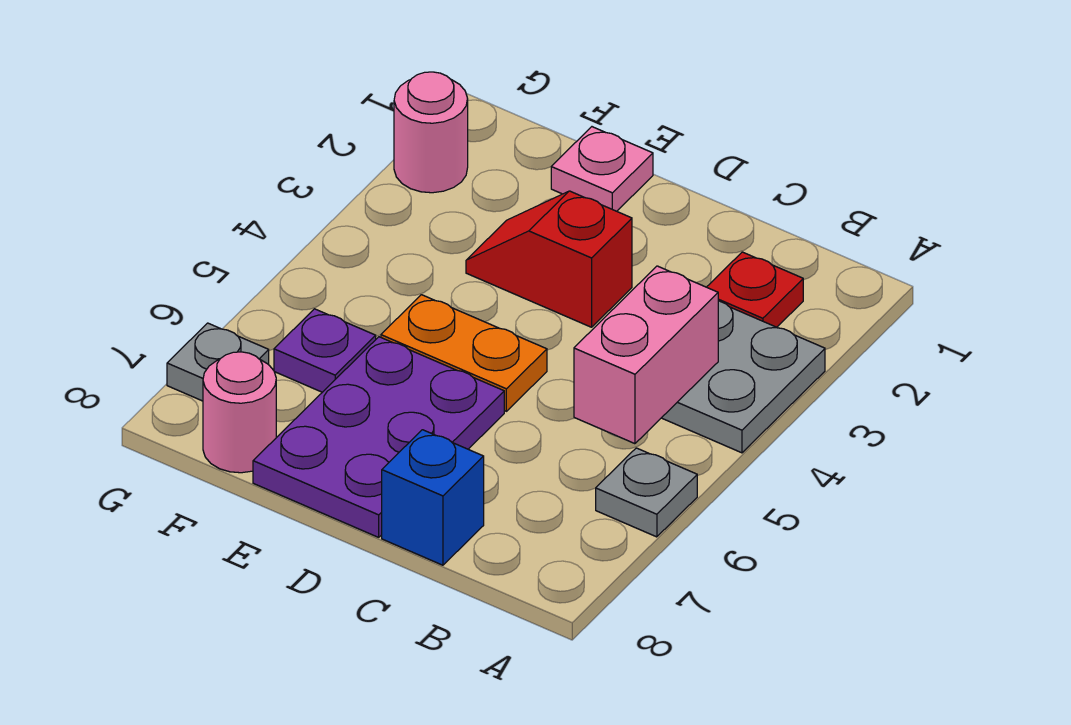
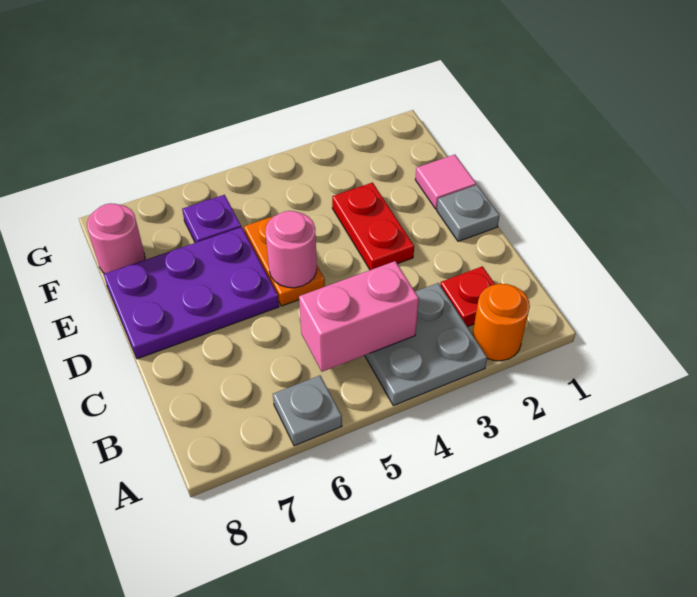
none -> orange 1x1 round brick [472,284,530,361]
blue 1x1 brick [382,430,484,565] -> none
red 1x2 slope [466,191,632,327] -> red 1x2 plate [332,183,414,270]
pink 1x1 plate [551,127,653,211] -> pink 1x1 tile [415,155,476,209]
pink 1x1 round brick [394,72,468,193] -> pink 1x1 round brick moved to [265,211,317,288]
grey 1x1 plate [167,323,269,401] -> grey 1x1 plate moved to [437,185,500,241]

